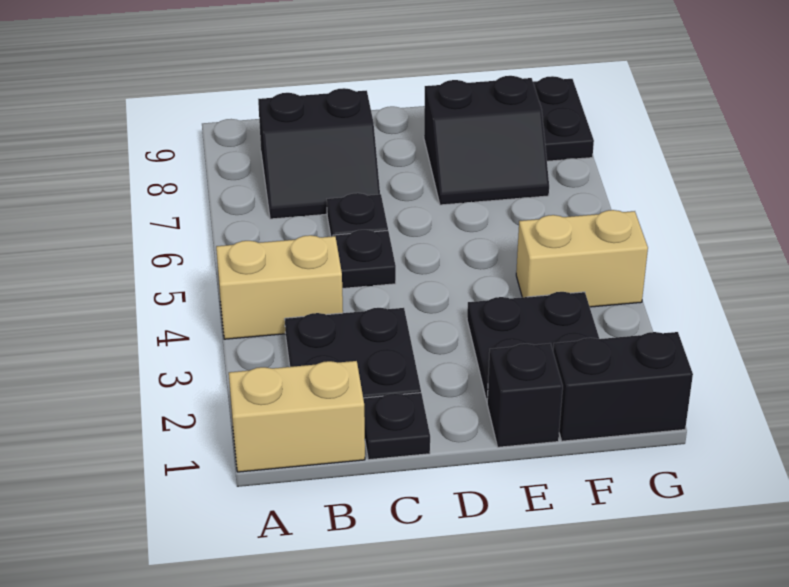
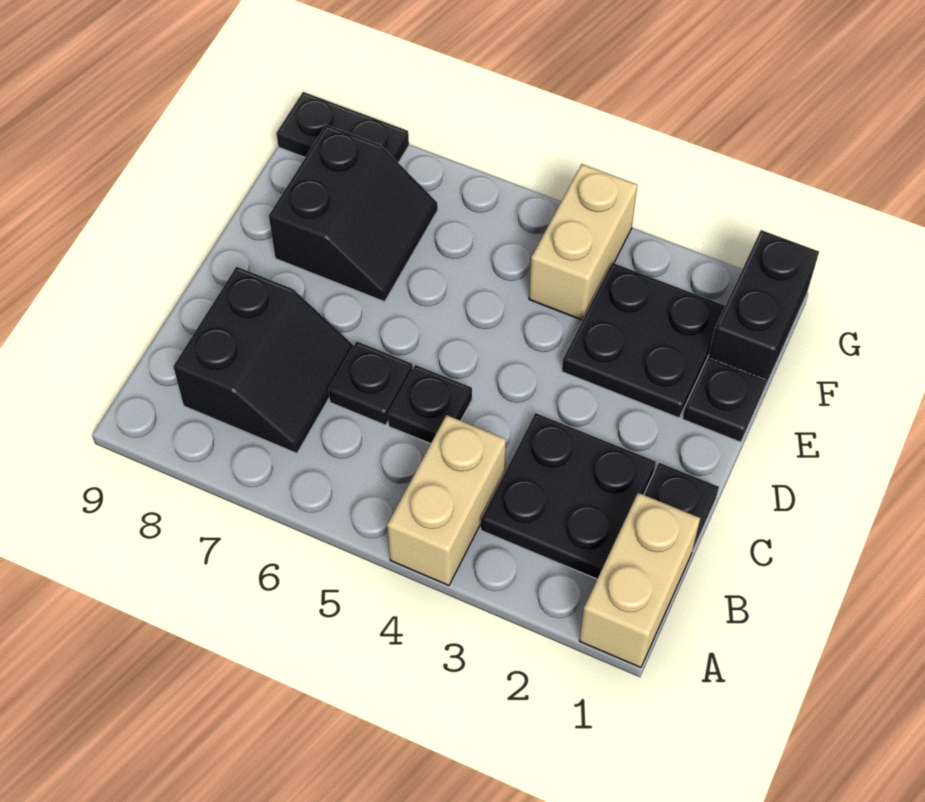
black 1x1 brick [487,343,563,447] -> black 1x1 plate [683,358,766,442]

